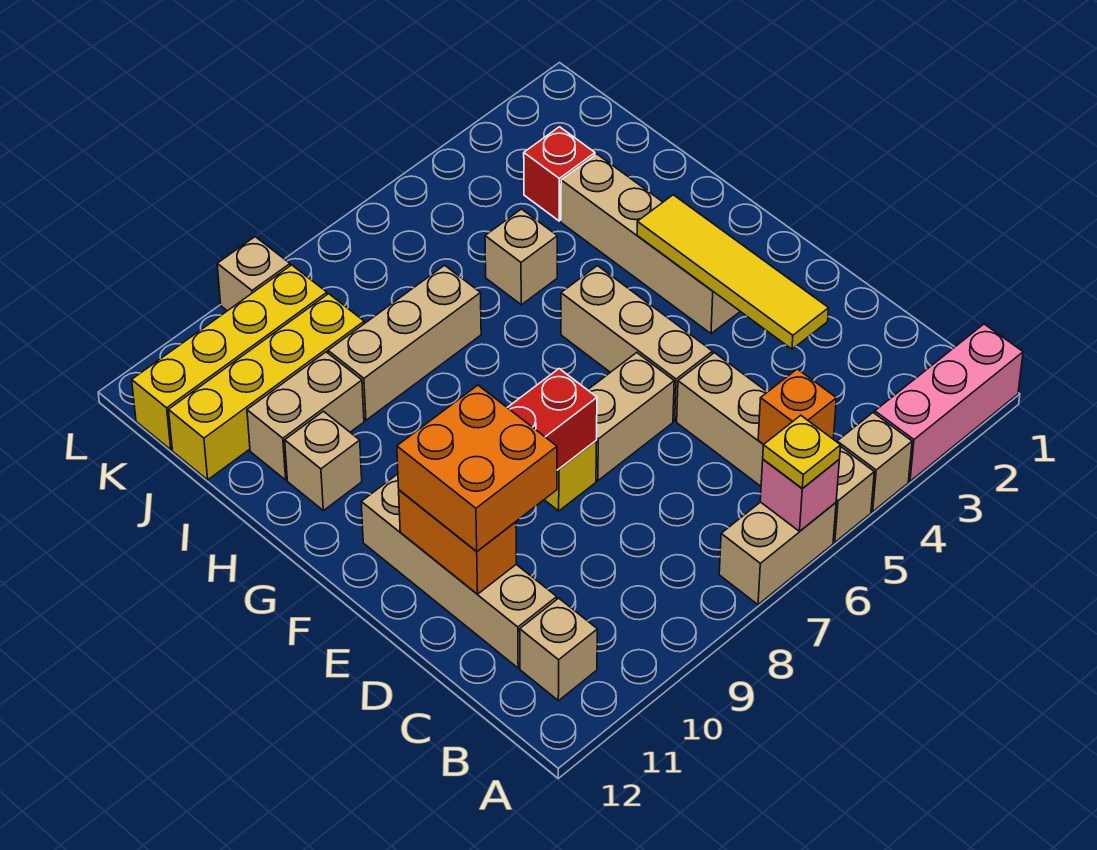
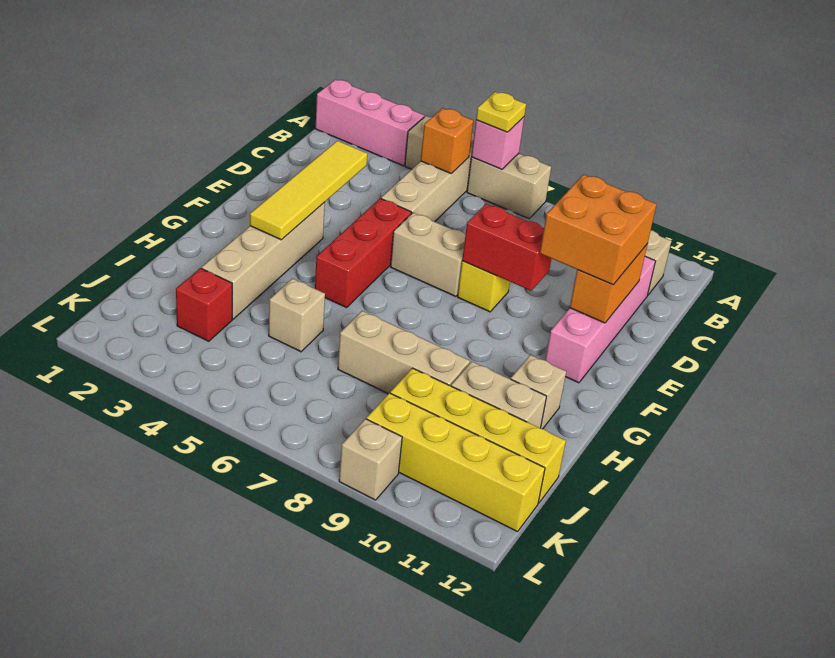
tan 1x4 brick [361,474,557,668] -> pink 1x4 brick [545,256,655,383]
tan 1x3 brick [561,266,713,421] -> red 1x3 brick [315,198,411,308]

